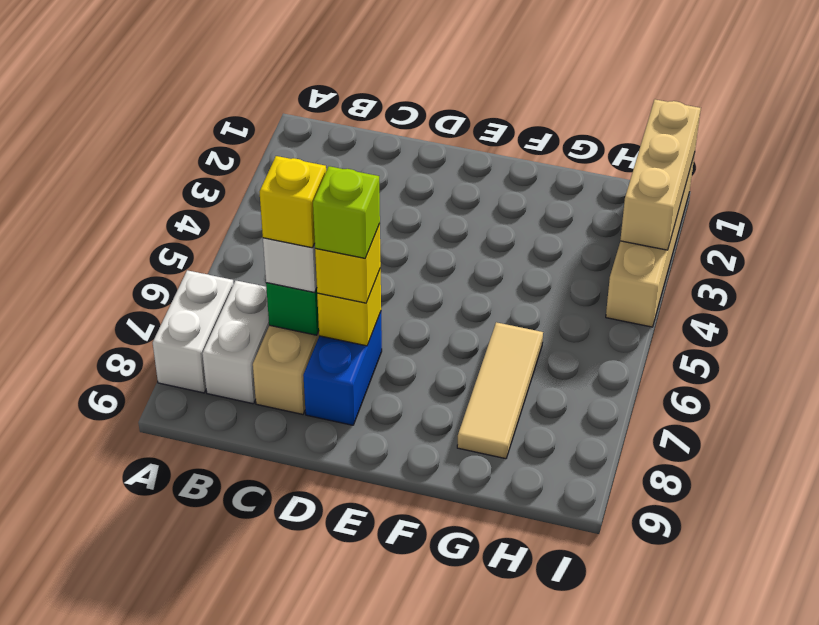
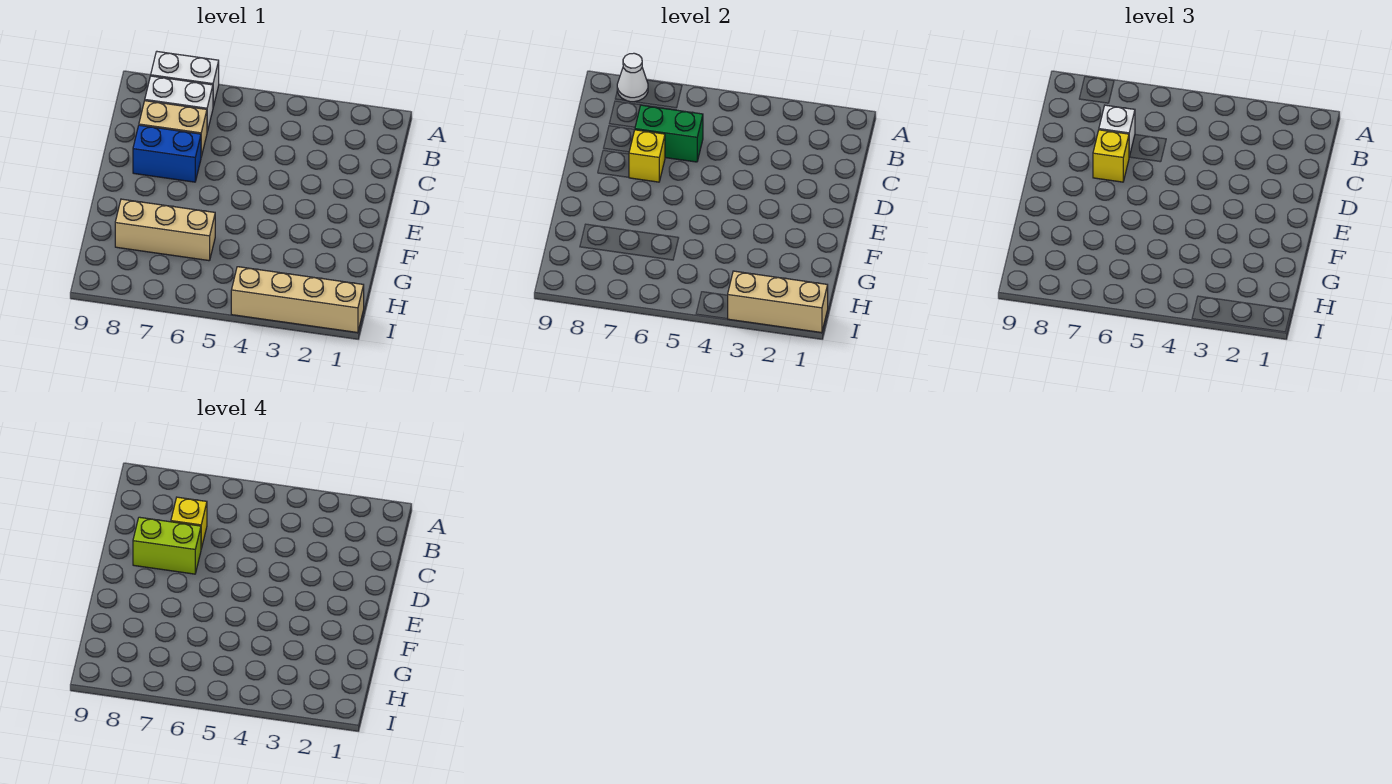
none -> white 1x1 cone [617,53,648,102]
lime 1x1 brick [313,166,380,258] -> lime 1x2 brick [133,517,201,574]
tan 1x3 tile [457,322,543,459] -> tan 1x3 brick [115,199,215,261]

